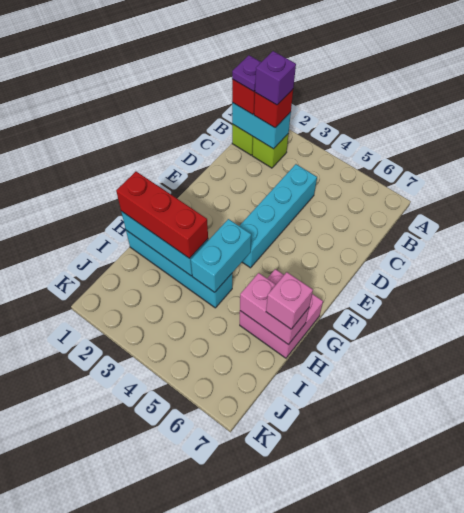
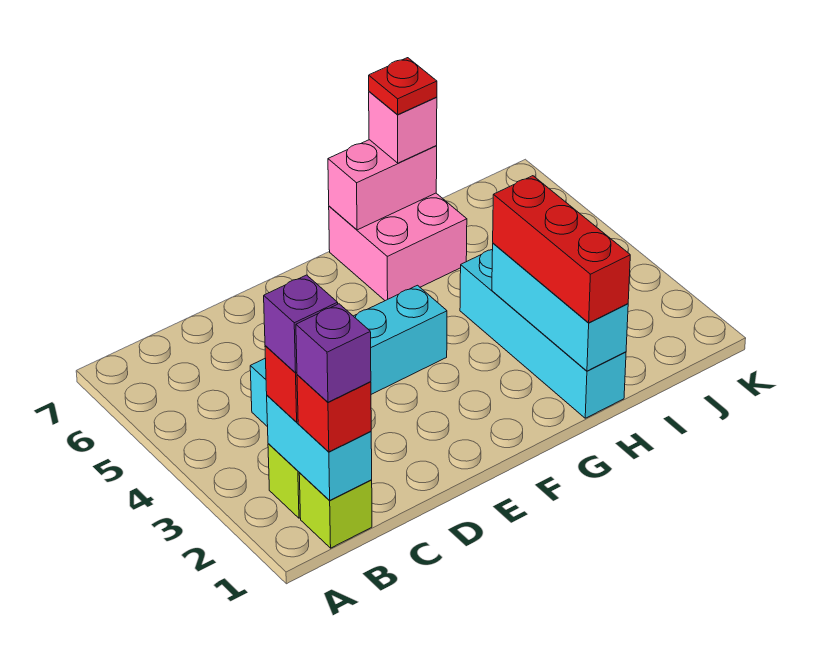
purple 1x1 plate [232,55,261,91] -> purple 1x1 brick [296,304,371,402]
cyan 1x2 brick [191,219,251,292] -> none
pink 1x2 brick [240,273,309,345] -> pink 1x2 brick turned to [328,140,437,230]
none -> red 1x1 plate [369,58,437,114]

